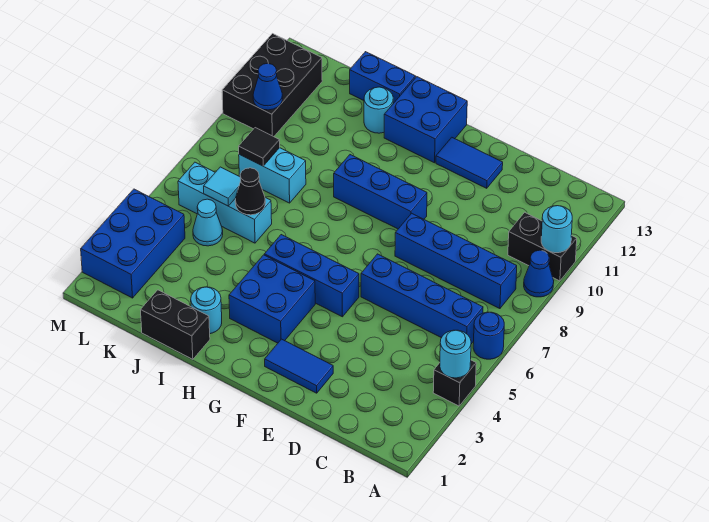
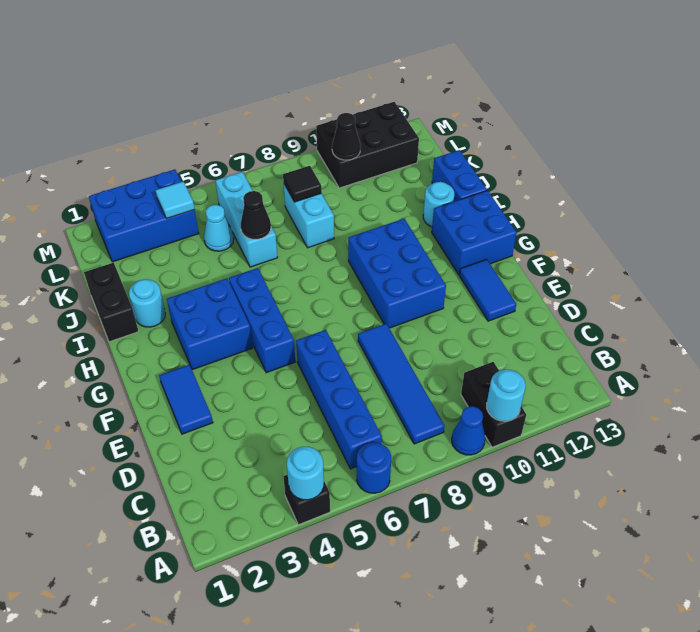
blue 1x4 brick [395,213,517,309] -> blue 1x4 tile [358,324,444,444]
blue 1x3 brick [334,155,427,229] -> blue 2x3 brick [348,219,446,328]
cyan 1x1 tile [204,167,241,206] -> cyan 1x1 tile moved to [155,181,195,219]
blue 1x1 cone [253,63,283,110] -> black 1x1 cone [332,113,360,160]

